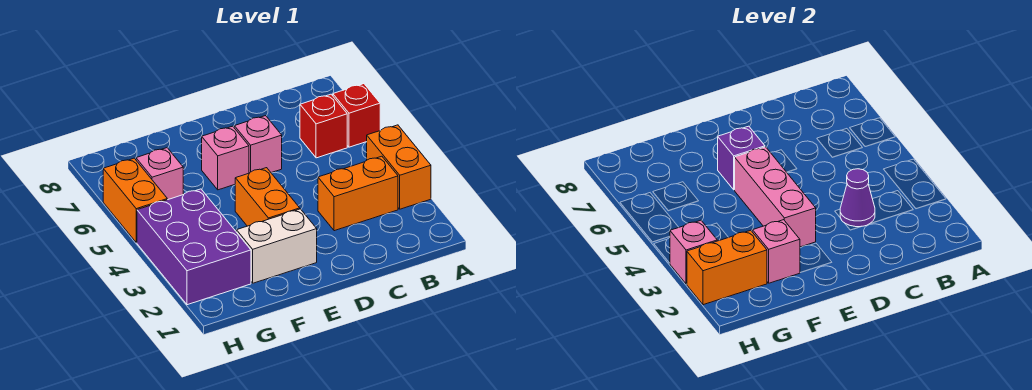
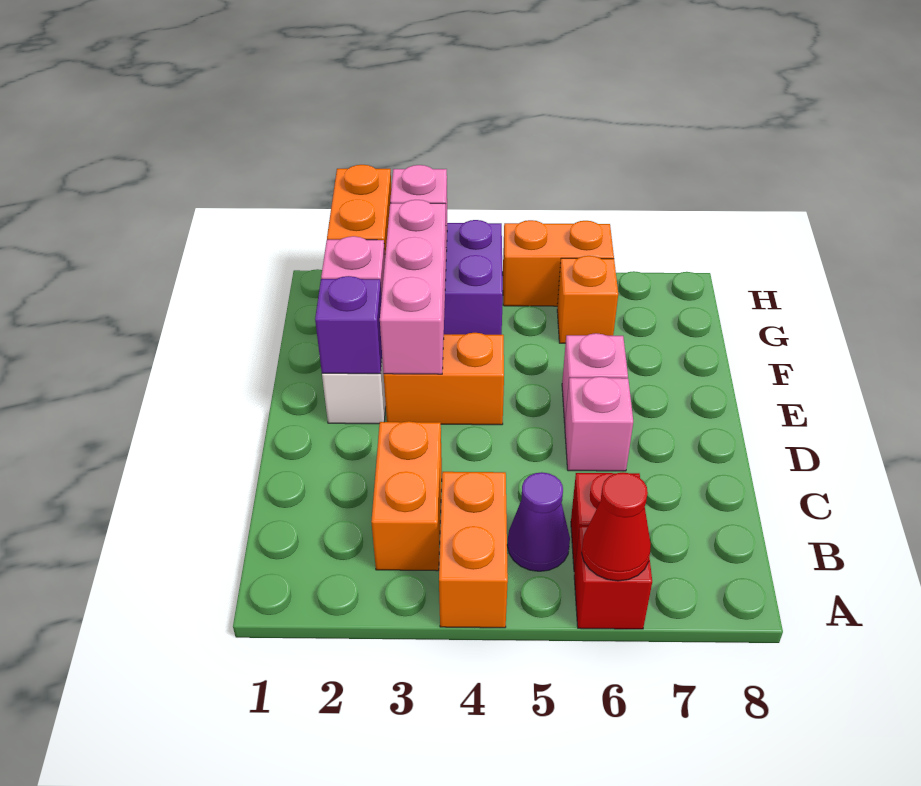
orange 1x2 brick [367,125,431,209] -> orange 1x2 brick turned to [439,472,508,628]
none -> red 1x1 cone [582,473,651,581]
purple 1x1 cone [840,169,875,227] -> purple 1x1 cone moved to [507,472,570,571]
pink 1x3 brick [735,147,816,247] -> pink 1x3 brick turned to [380,200,446,374]
purple 1x1 brick [718,126,765,190] -> purple 1x1 brick moved to [315,276,382,374]
pink 1x1 brick [136,148,183,200] -> orange 1x1 brick [557,256,618,343]

